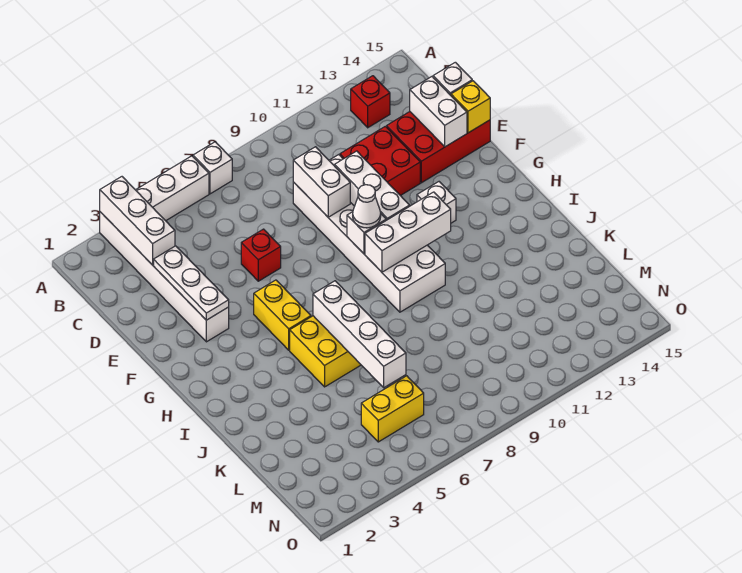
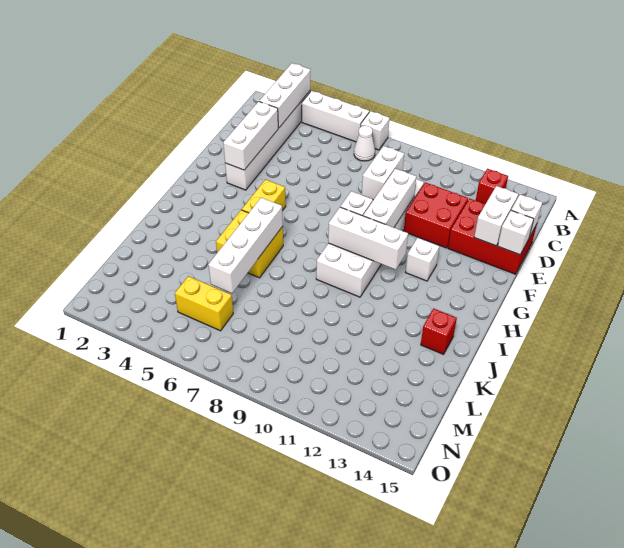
white 1x3 plate [154,246,229,320] -> white 1x3 brick [223,102,278,170]
red 1x1 brick [241,229,281,281] -> red 1x1 brick moved to [421,308,457,354]
yellow 1x1 brick [451,81,490,133] -> white 1x1 brick [498,210,534,255]
white 1x1 cone [353,185,381,228] -> white 1x1 cone moved to [354,126,375,161]

